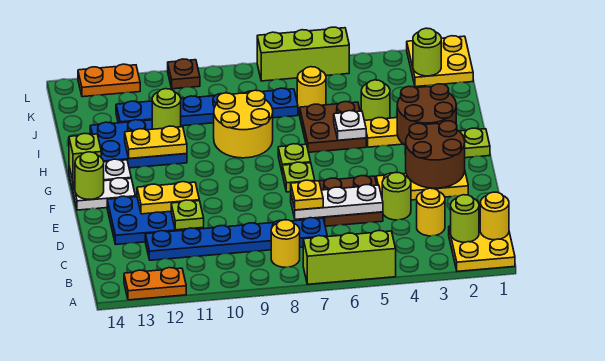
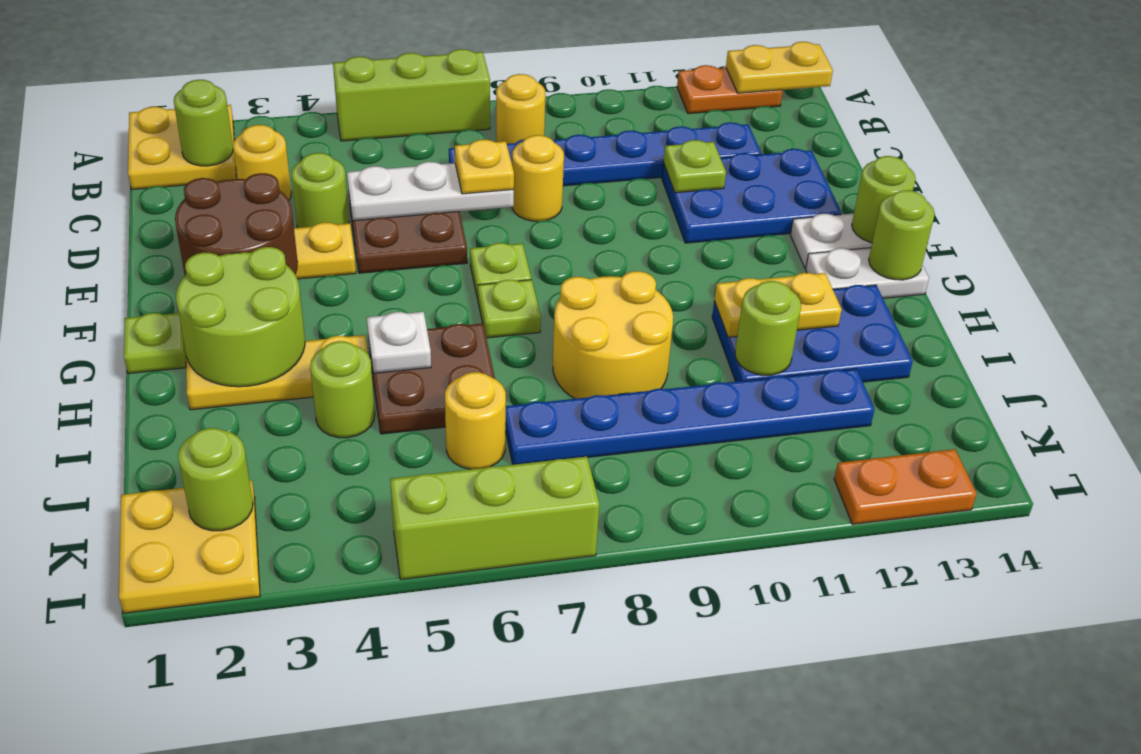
yellow 1x1 round brick [480,192,509,240] -> yellow 1x1 round brick moved to [512,135,564,221]
yellow 1x2 plate [137,182,199,214] -> yellow 1x2 plate moved to [726,42,833,93]
brown 2x2 round brick [397,84,456,146] -> lime 2x2 round brick [176,247,305,387]
lime 1x1 brick [69,133,101,182] -> lime 1x1 round brick [869,190,935,280]
brown 1x1 plate [168,59,200,89] -> none

